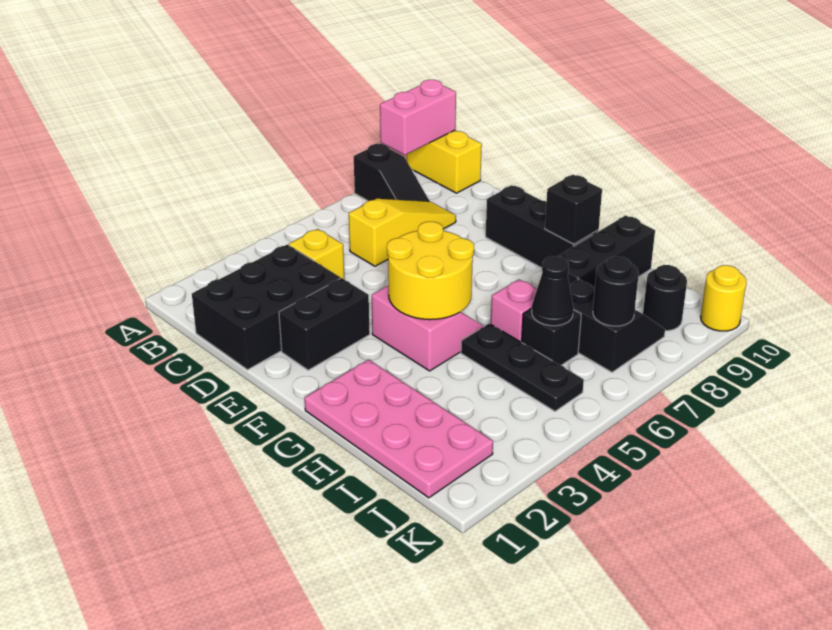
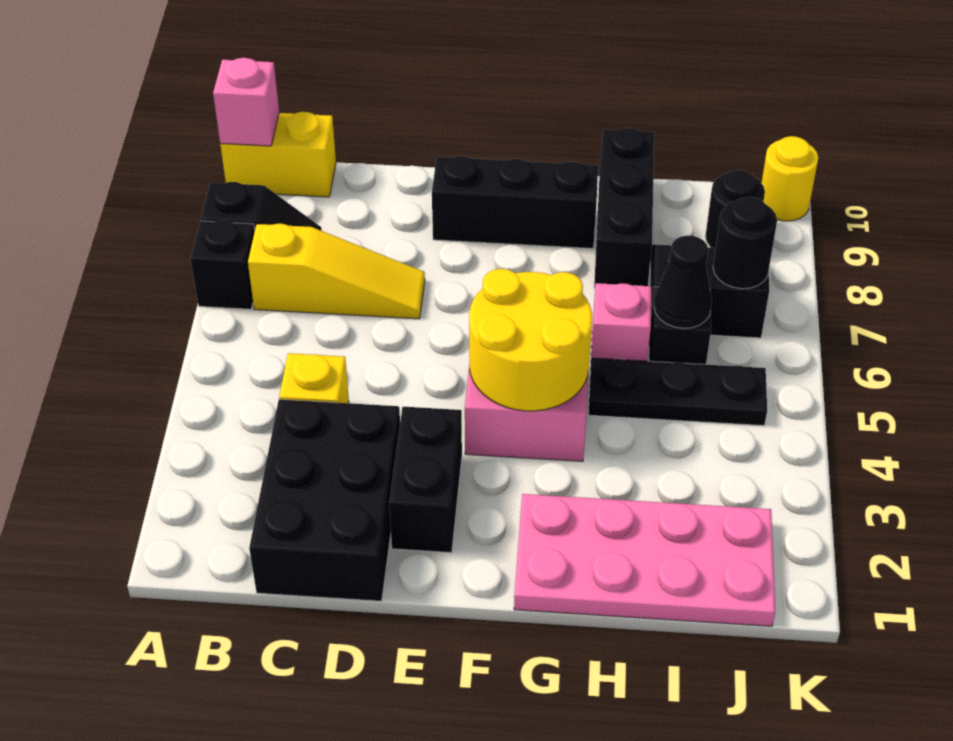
pink 1x2 brick [380,80,456,155] -> pink 1x1 brick [213,58,279,146]
yellow 1x3 slope [349,199,456,266] -> yellow 1x3 slope turned to [248,224,425,319]
black 1x1 brick [545,175,602,244] -> black 1x1 brick moved to [191,221,255,309]

